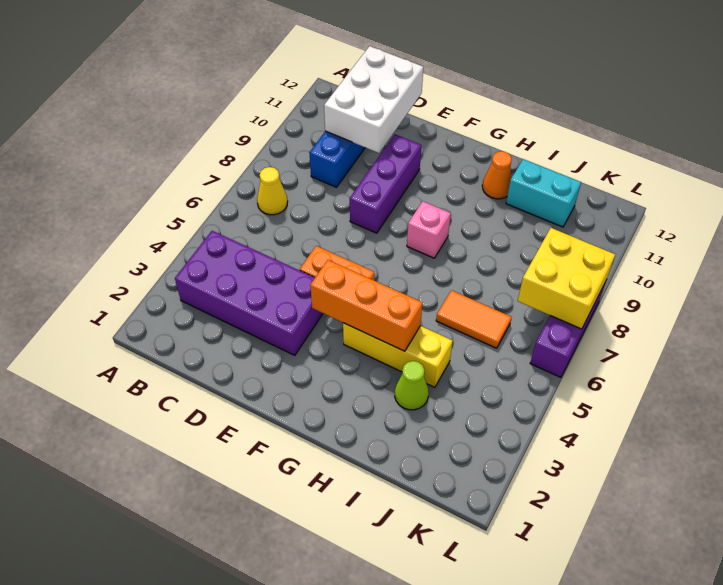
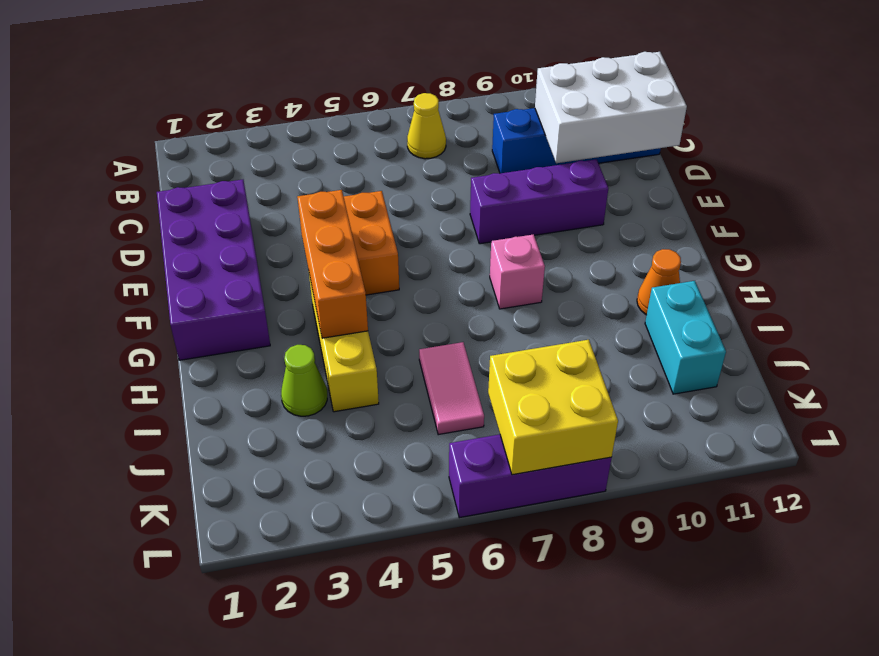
purple 2x4 brick [175,231,323,355] -> purple 2x4 brick moved to [157,180,270,360]
orange 1x2 tile [436,290,512,348] -> pink 1x2 tile [419,342,484,435]

